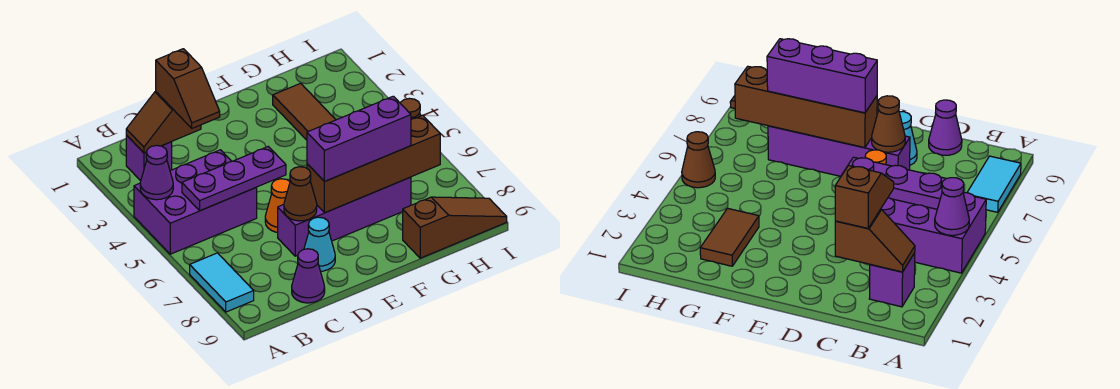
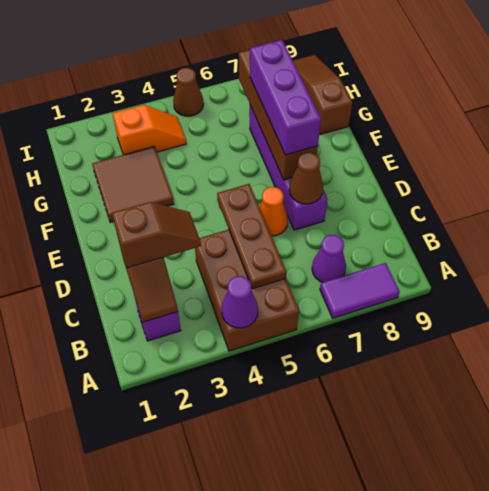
purple 2x3 brick [134,150,257,254] -> brown 2x3 brick [195,230,299,351]
cyan 1x2 tile [190,253,254,312] -> purple 1x2 tile [320,263,400,318]
purple 1x3 plate [182,147,286,211] -> brown 1x3 plate [217,184,286,289]
purple 1x1 cone [292,249,325,303] -> purple 1x1 cone moved to [312,235,346,282]
cyan 1x1 cone [304,217,335,271] -> none
brown 1x2 tile [273,83,336,140] -> brown 2x2 tile [92,146,174,222]
none -> orange 1x2 slope [113,105,186,155]

